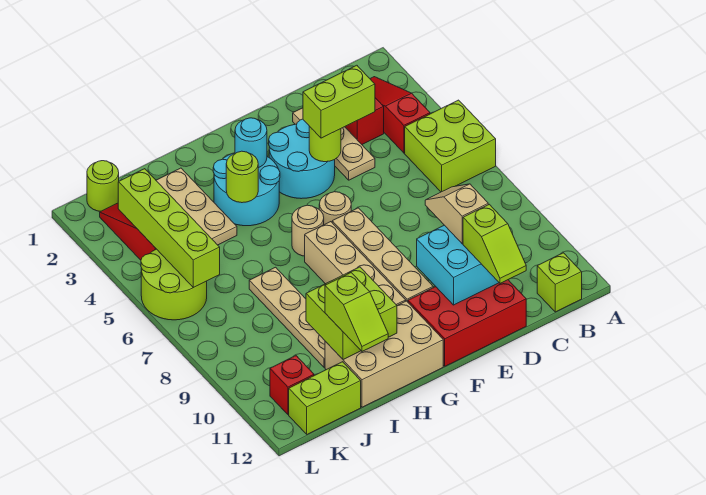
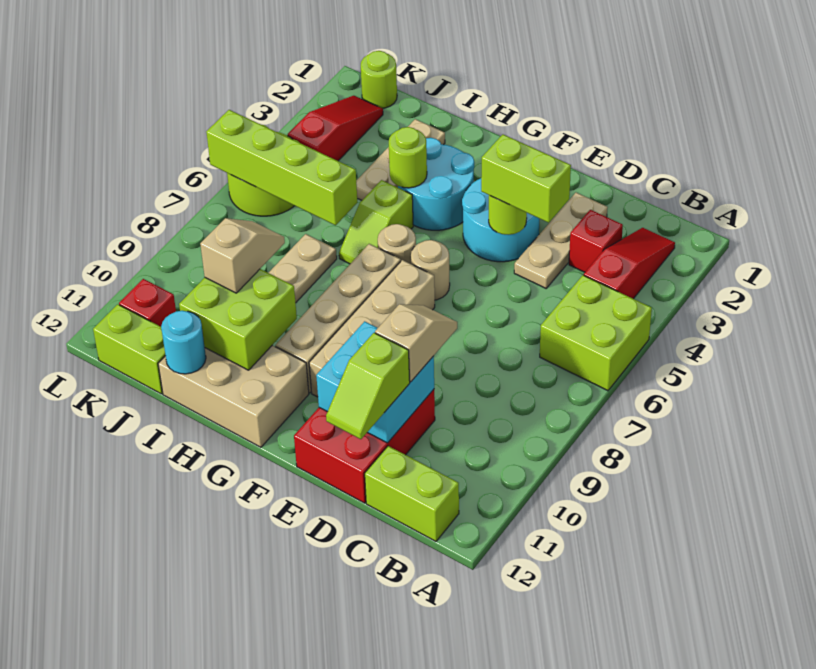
lime 1x1 brick [537,253,582,312] -> lime 1x2 brick [365,446,459,541]
red 2x3 brick [408,280,526,366] -> red 2x3 brick turned to [294,390,435,503]
cyan 1x1 round brick [235,118,267,168] -> cyan 1x1 round brick moved to [161,311,206,374]
none -> tan 1x2 slope [200,218,285,293]
lime 1x2 slope [325,273,388,351] -> lime 1x2 slope moved to [339,180,413,264]
lime 1x4 brick [118,169,220,288] -> lime 1x4 brick turned to [206,110,357,225]

